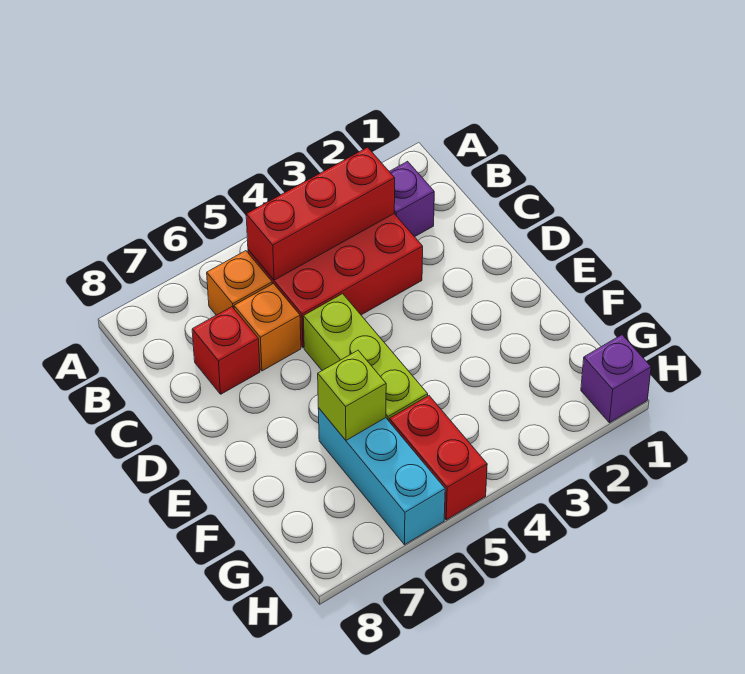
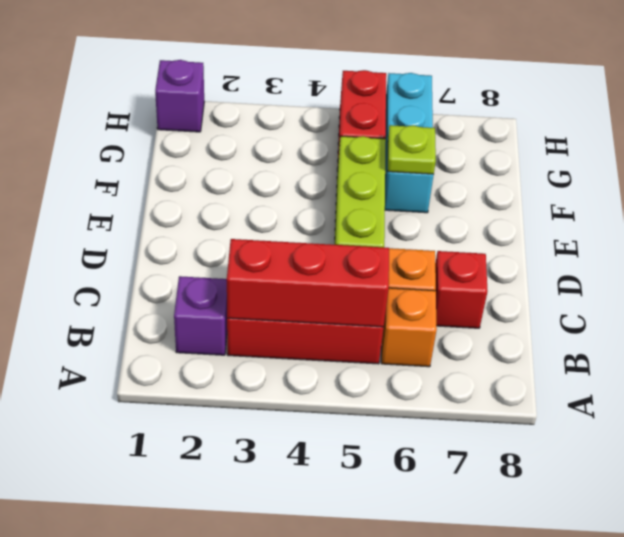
lime 1x1 brick [318,350,386,440] -> lime 1x1 plate [388,125,436,174]

